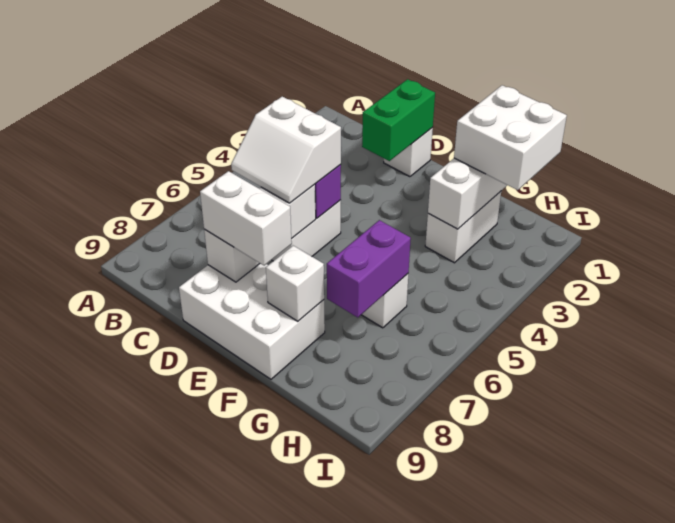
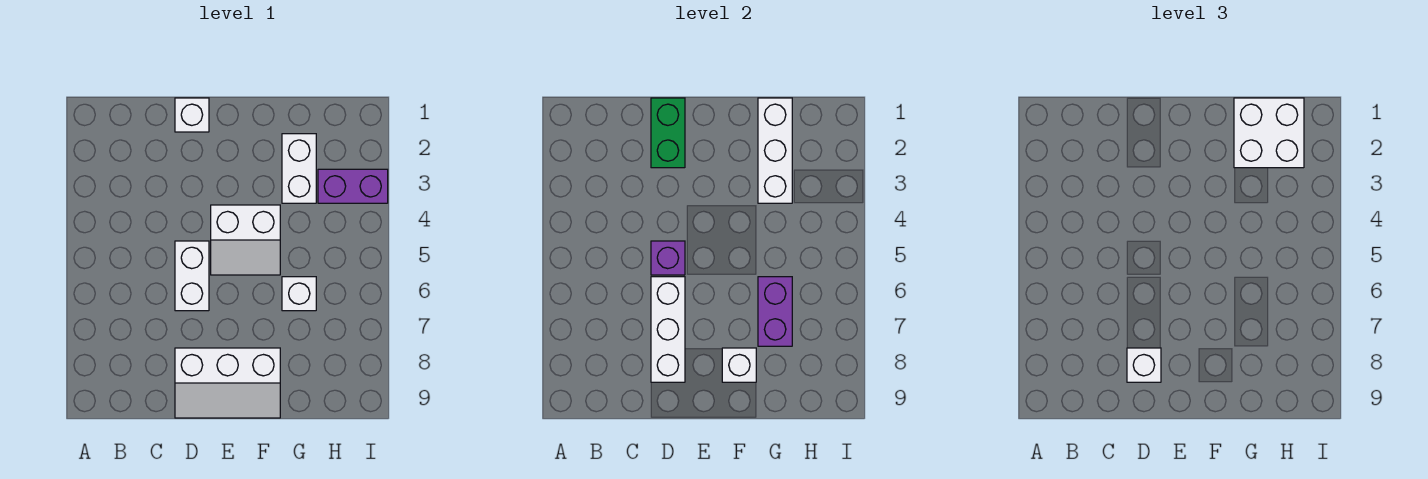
white 2x2 slope [231,97,341,203] -> white 2x2 slope moved to [211,205,280,275]
white 2x3 brick [179,264,325,379] -> white 2x3 slope [175,348,280,418]
white 1x2 brick [200,171,292,266] -> white 1x1 brick [1127,348,1161,382]
none -> purple 1x2 brick [318,169,388,203]

